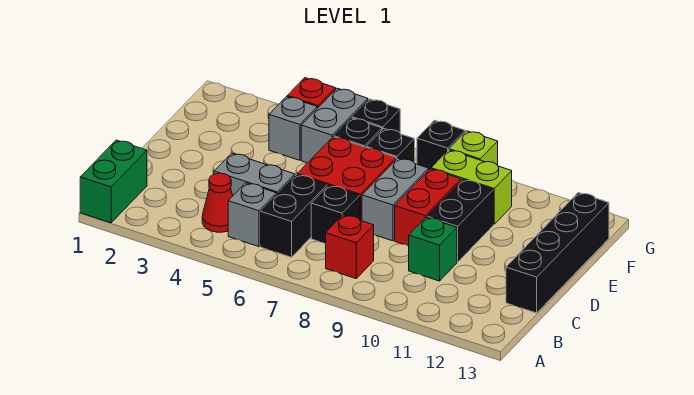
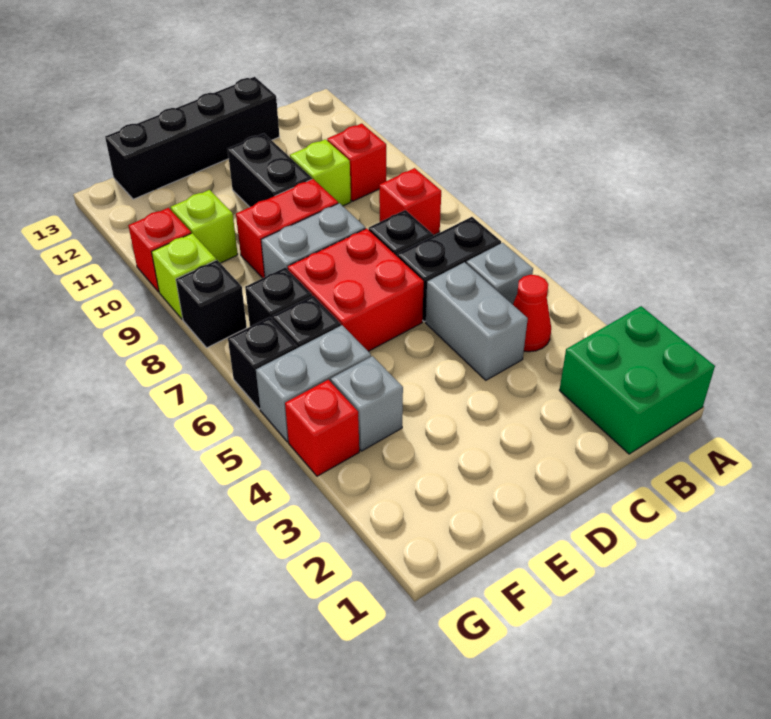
green 1x2 brick [80,140,147,223] -> green 2x2 brick [559,306,715,454]
none -> red 1x1 brick [327,123,386,201]
green 1x1 brick [409,217,457,281] -> lime 1x1 brick [290,139,351,206]
black 1x2 brick [427,179,493,262] -> black 1x2 brick turned to [228,133,312,207]
lime 1x2 brick [431,150,512,224] -> lime 1x1 brick [171,190,238,263]
none -> red 1x1 brick [128,208,191,292]

